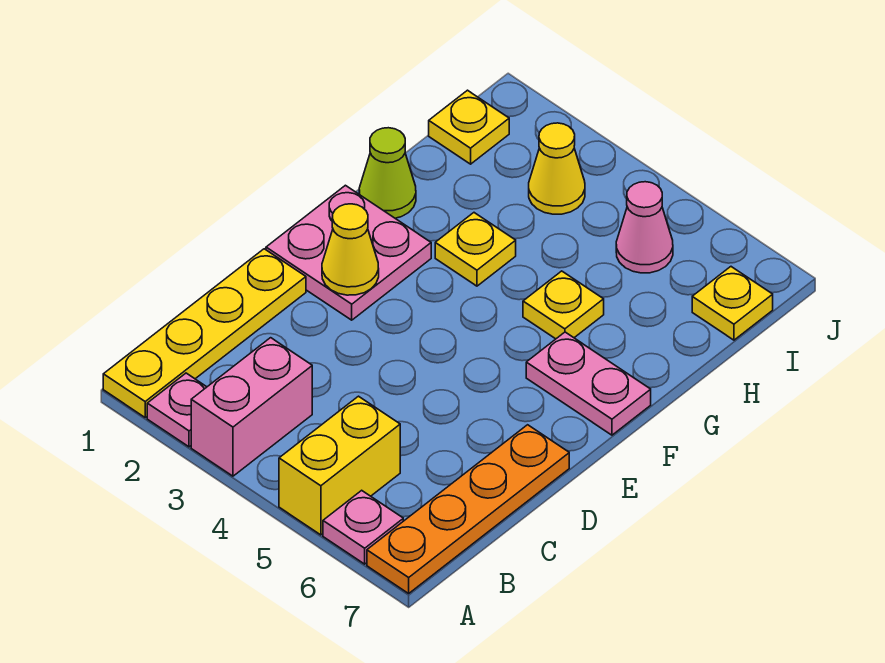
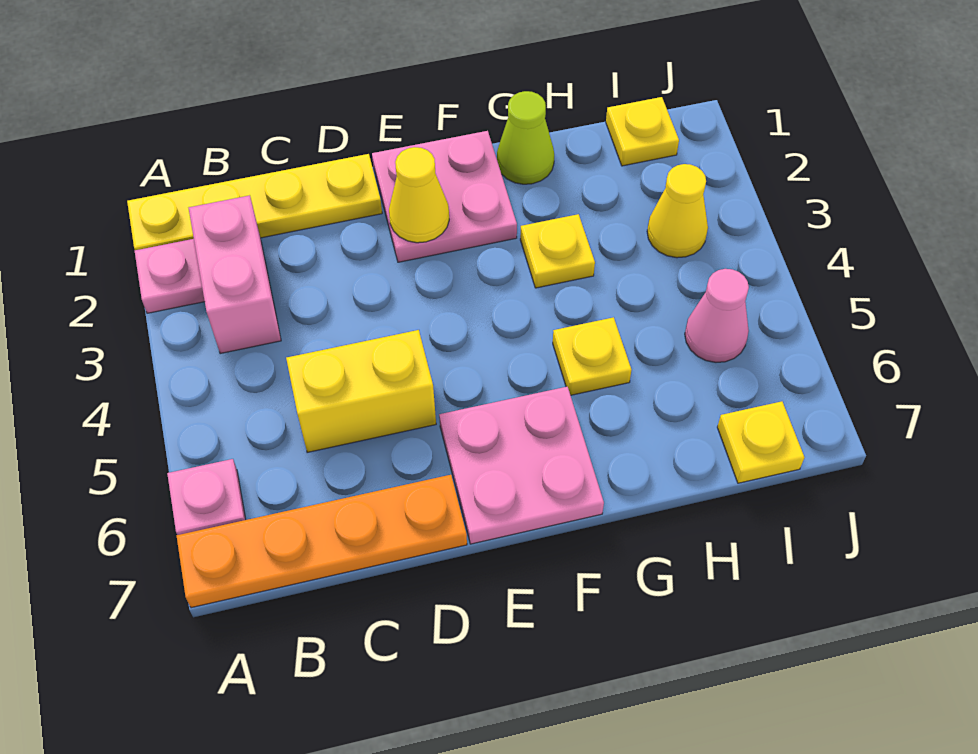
pink 1x2 brick [191,338,312,476] -> pink 1x2 brick turned to [189,195,281,354]
yellow 1x2 brick [279,396,400,535] -> yellow 1x2 brick moved to [286,330,436,453]
pink 1x2 plate [526,332,651,435] -> pink 2x2 plate [439,387,604,544]

